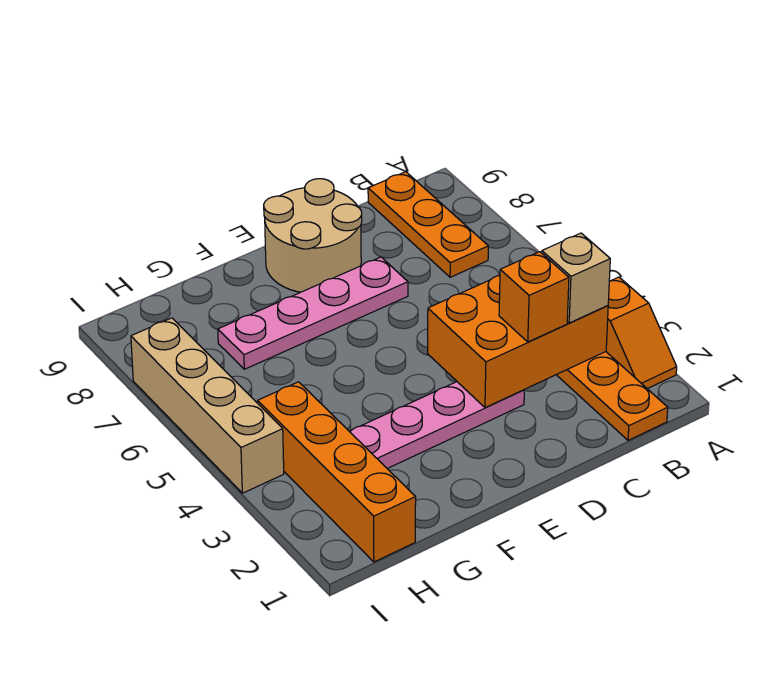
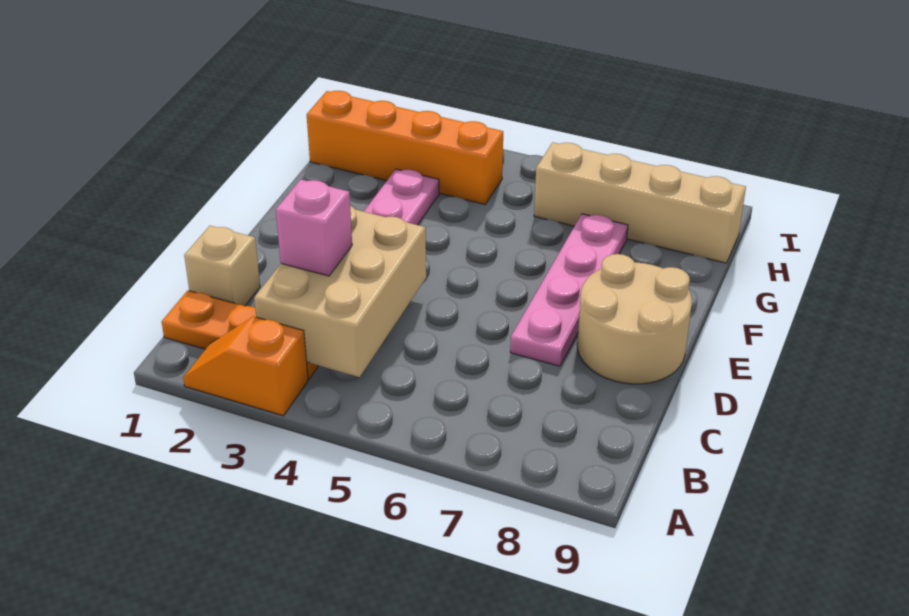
orange 2x3 brick [428,276,608,408] -> tan 2x3 brick [254,206,426,377]
tan 1x1 brick [542,233,610,323] -> tan 1x1 brick moved to [184,226,260,306]
orange 1x3 plate [368,172,488,277] -> none
orange 1x1 brick [499,252,569,342] -> pink 1x1 brick [276,179,352,276]
tan 1x4 brick [131,318,284,493] -> tan 1x4 brick moved to [534,142,746,263]

